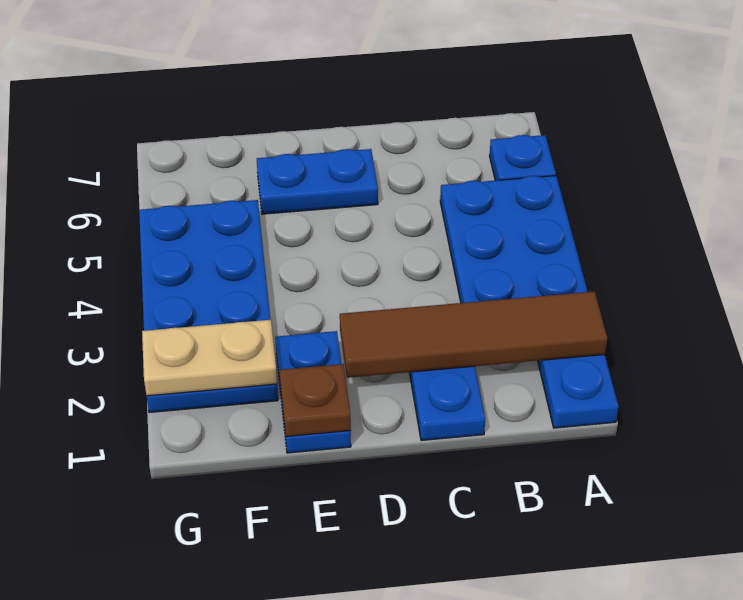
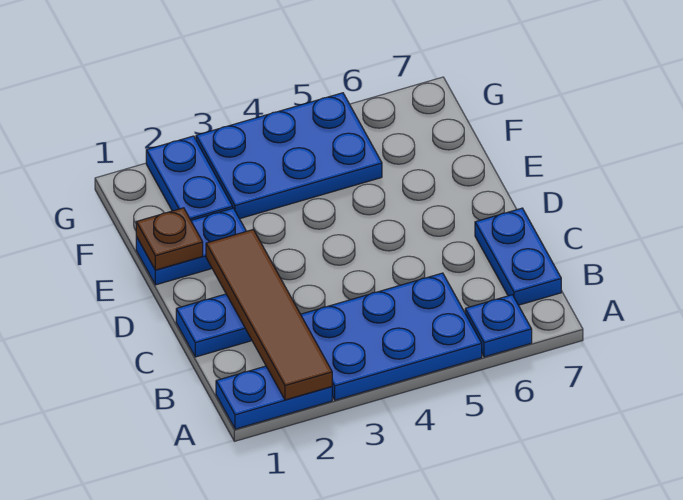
blue 1x2 plate [257,149,378,214] -> blue 1x2 plate moved to [475,208,561,305]
tan 1x2 plate [142,320,277,396] -> none

